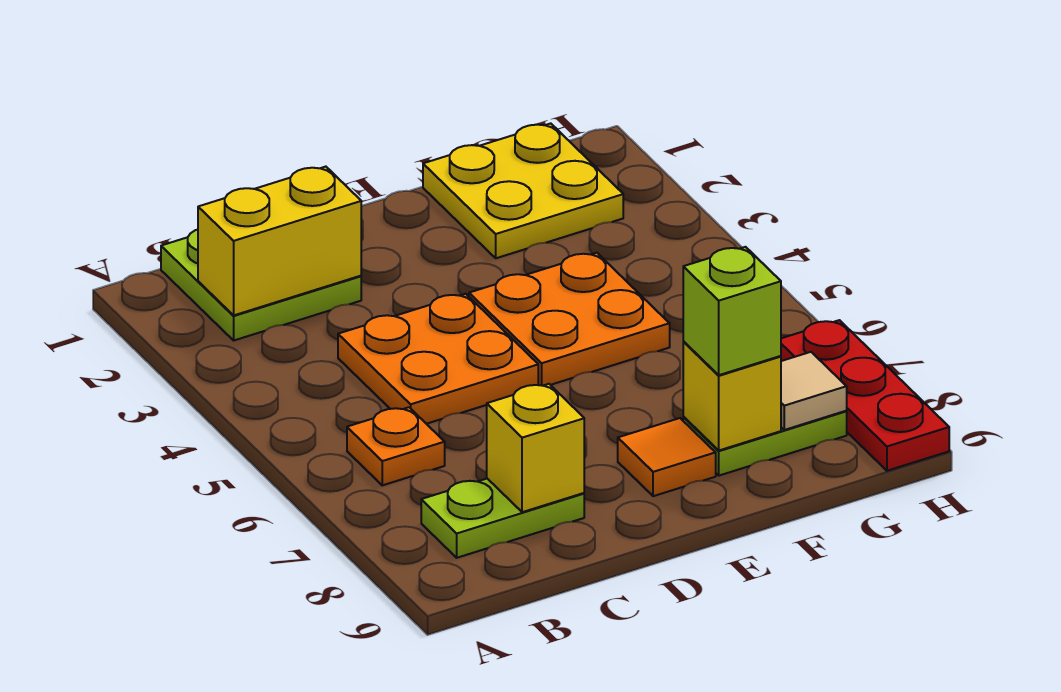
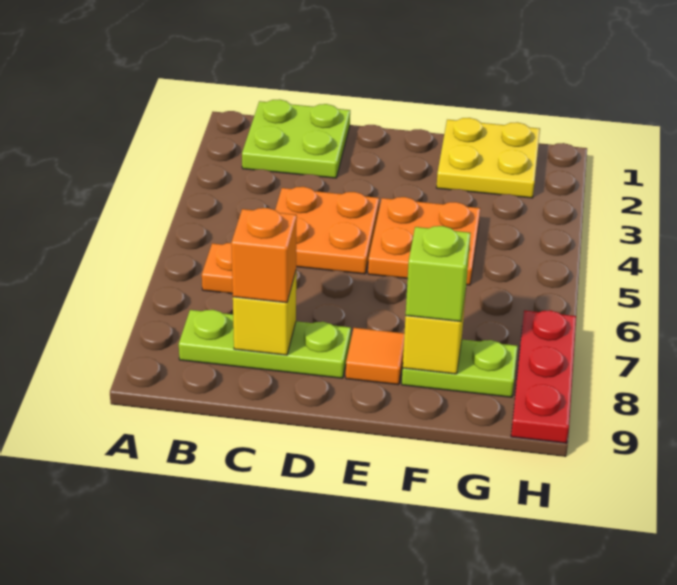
yellow 1x2 brick [198,167,361,315] -> none
lime 1x2 plate [421,479,584,558] -> lime 1x3 plate [179,310,351,378]
none -> orange 1x1 brick [231,208,297,303]
tan 1x1 tile [781,352,847,430] -> none

